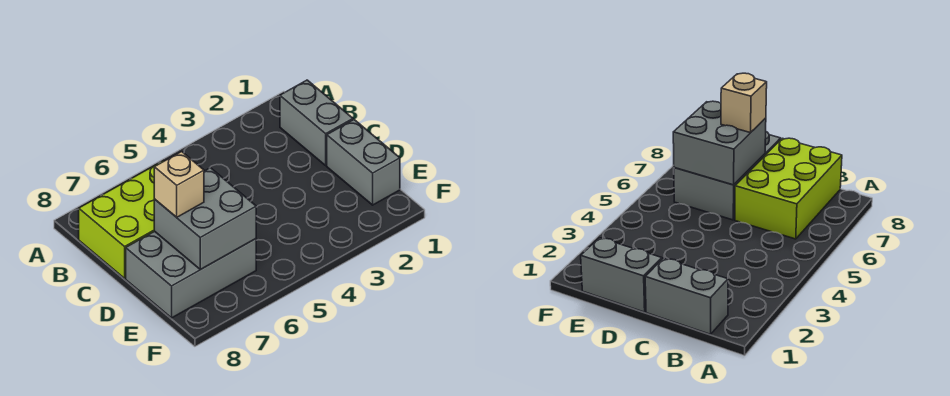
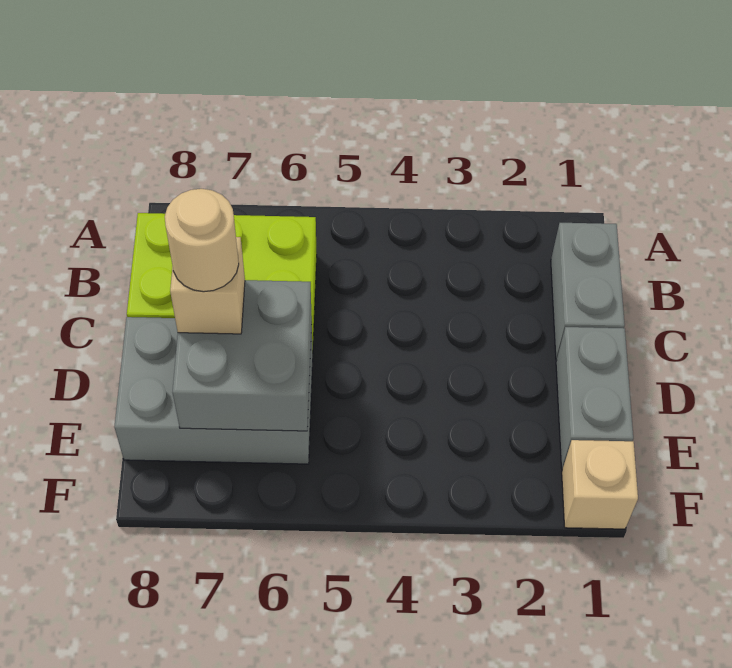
none -> tan 1x1 round brick [165,189,239,292]
none -> tan 1x1 brick [562,440,638,529]

